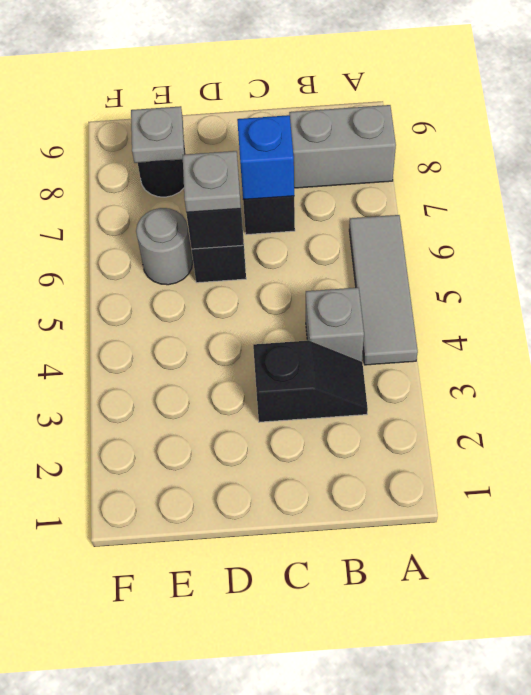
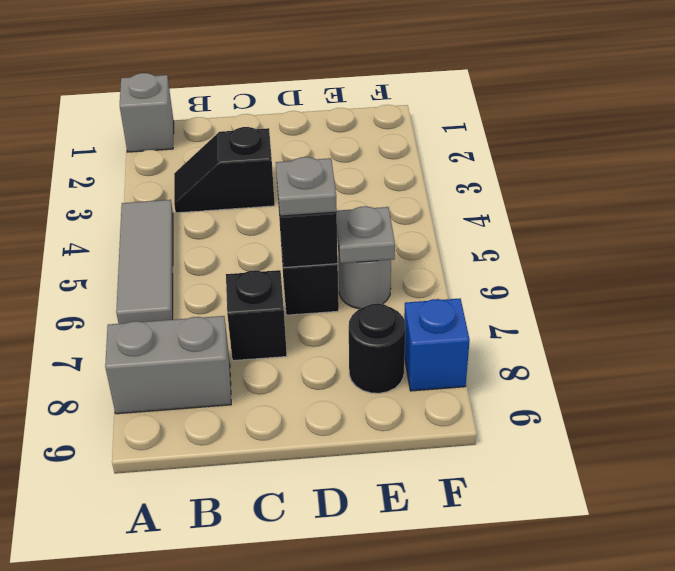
grey 1x1 brick [306,288,364,362] -> grey 1x1 brick moved to [120,73,174,152]
blue 1x1 brick [237,115,294,200] -> blue 1x1 brick moved to [404,299,470,391]
grey 1x1 plate [131,106,184,163] -> grey 1x1 plate moved to [336,206,395,263]

